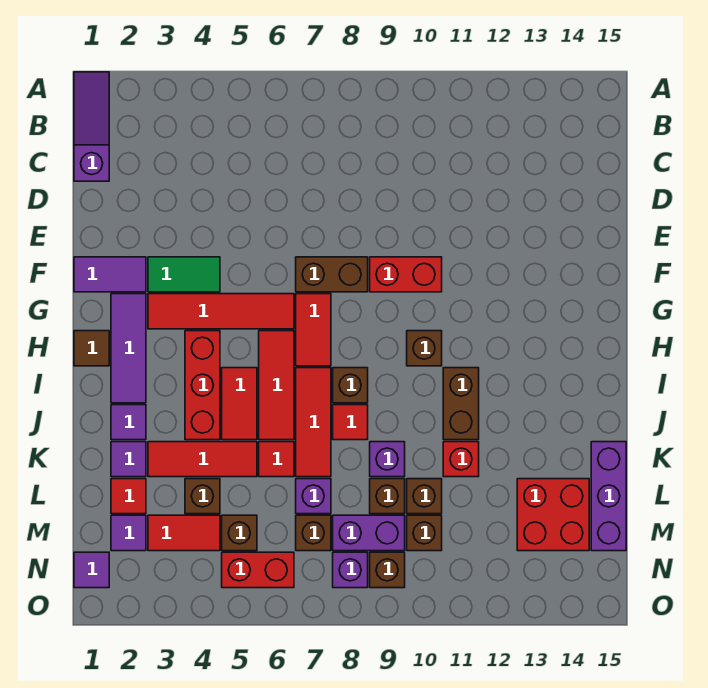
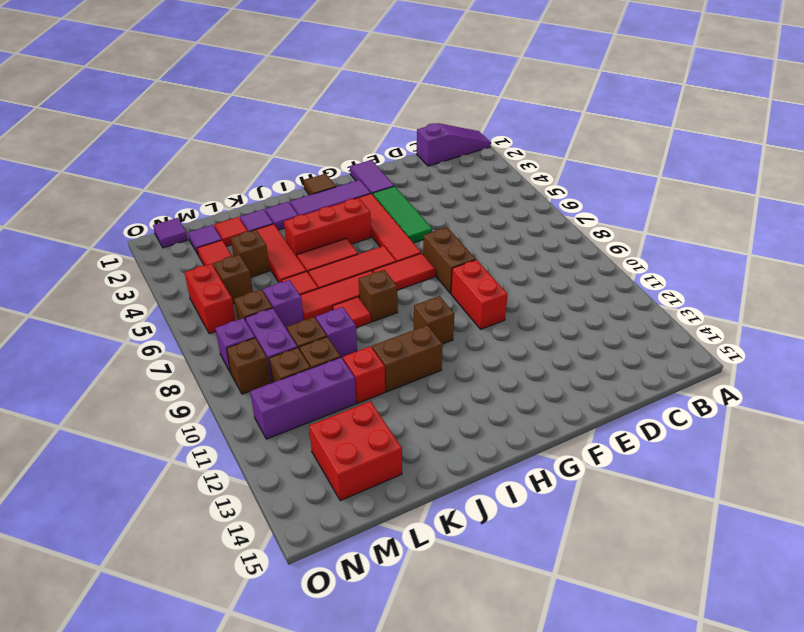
green 1x2 tile [148,257,220,292] -> green 1x3 tile [373,186,432,243]
purple 1x3 brick [591,442,626,551] -> purple 1x3 brick moved to [250,357,356,439]

